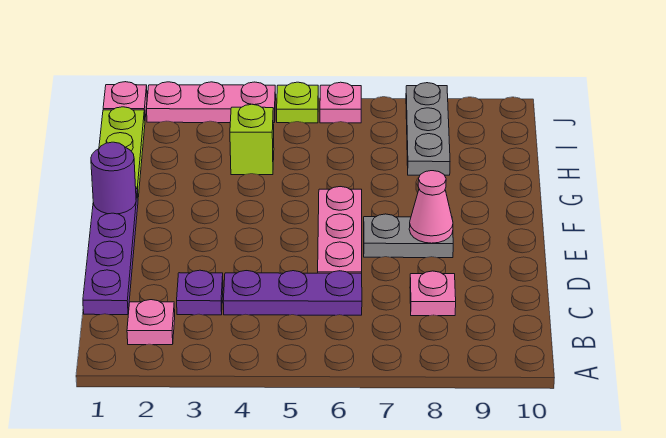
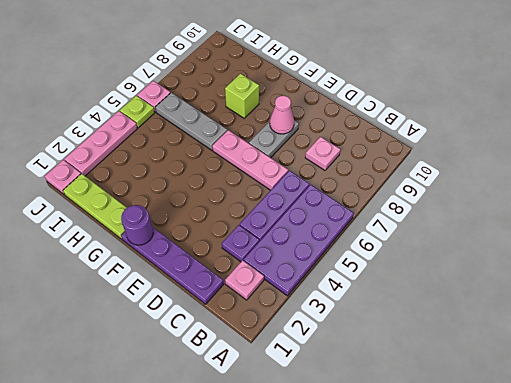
none -> purple 2x4 plate [244,184,354,296]
lime 1x1 brick [230,104,274,175] -> lime 1x1 brick moved to [225,74,259,118]
grey 1x3 plate [406,83,450,175] -> grey 1x3 plate moved to [155,93,227,150]

